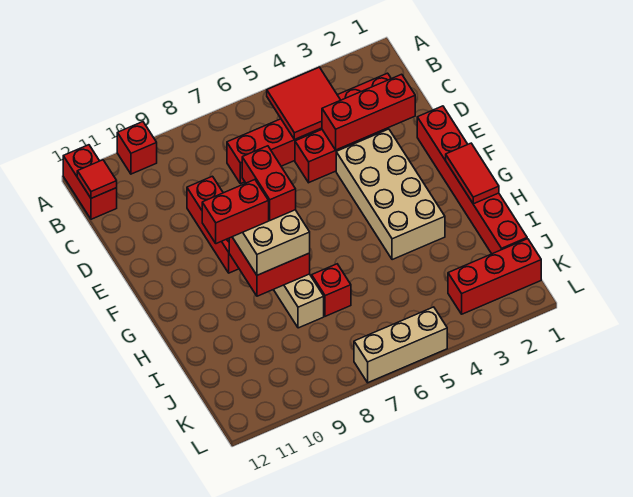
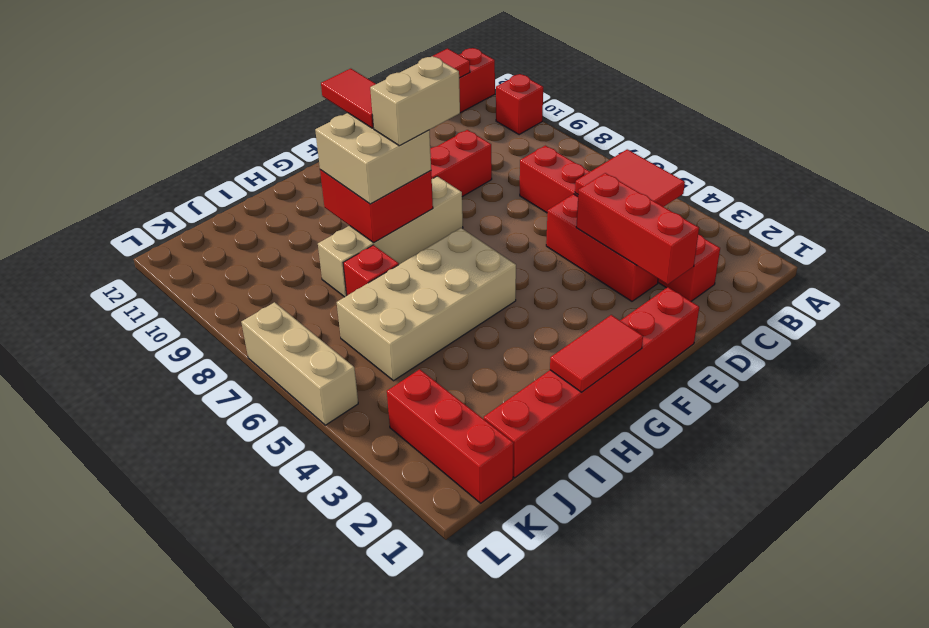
tan 2x4 brick [336,129,445,260] -> tan 2x4 brick moved to [337,228,516,381]
red 1x2 brick [242,146,296,220] -> tan 1x2 brick [370,56,460,146]
red 1x2 brick [202,180,269,244] -> red 1x2 tile [321,69,376,128]

